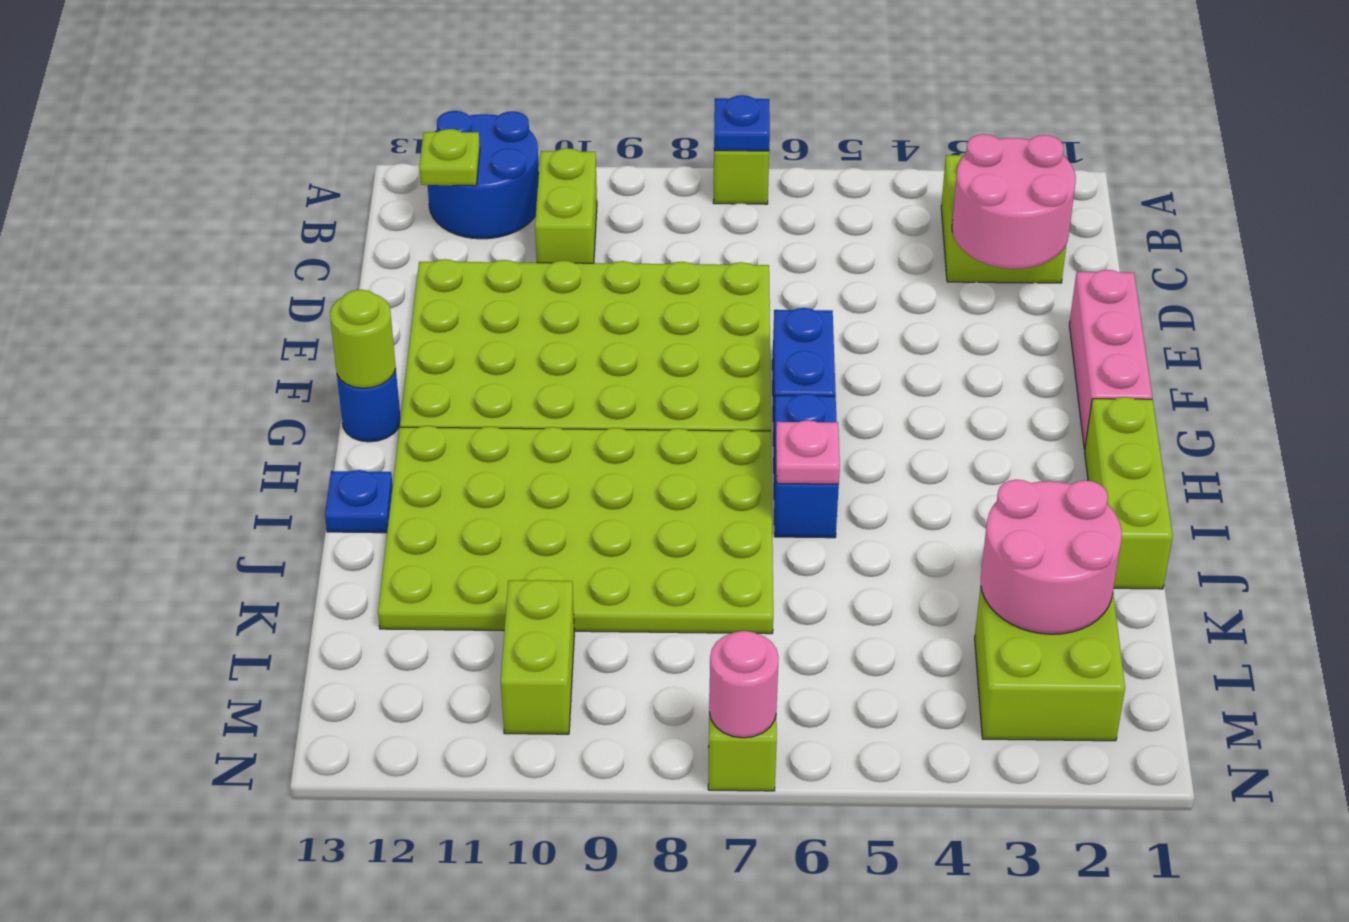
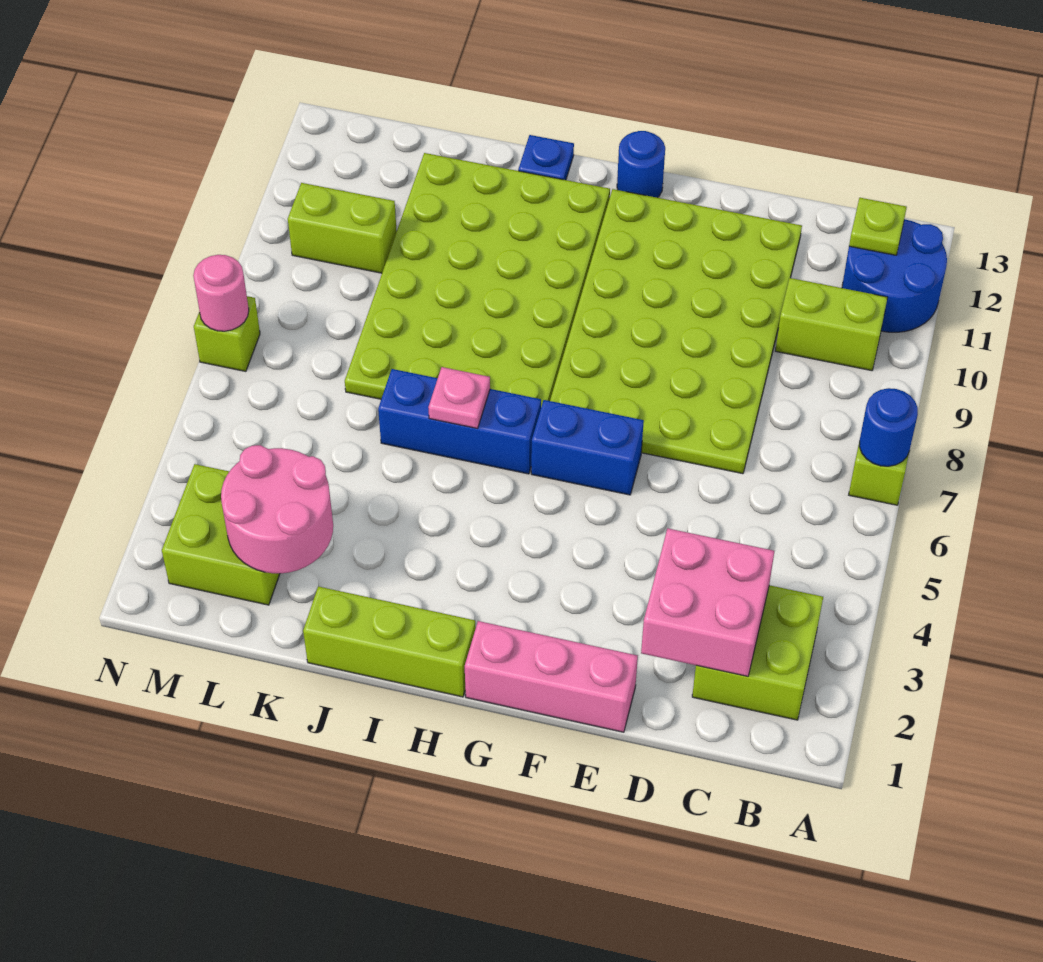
blue 1x1 plate [714,95,770,151] -> blue 1x1 round brick [859,388,918,466]
pink 2x2 round brick [952,134,1076,269] -> pink 2x2 brick [641,528,774,676]
lime 1x1 round brick [330,290,396,388] -> none
blue 1x2 brick [773,394,839,538] -> blue 1x3 brick [378,369,541,474]

